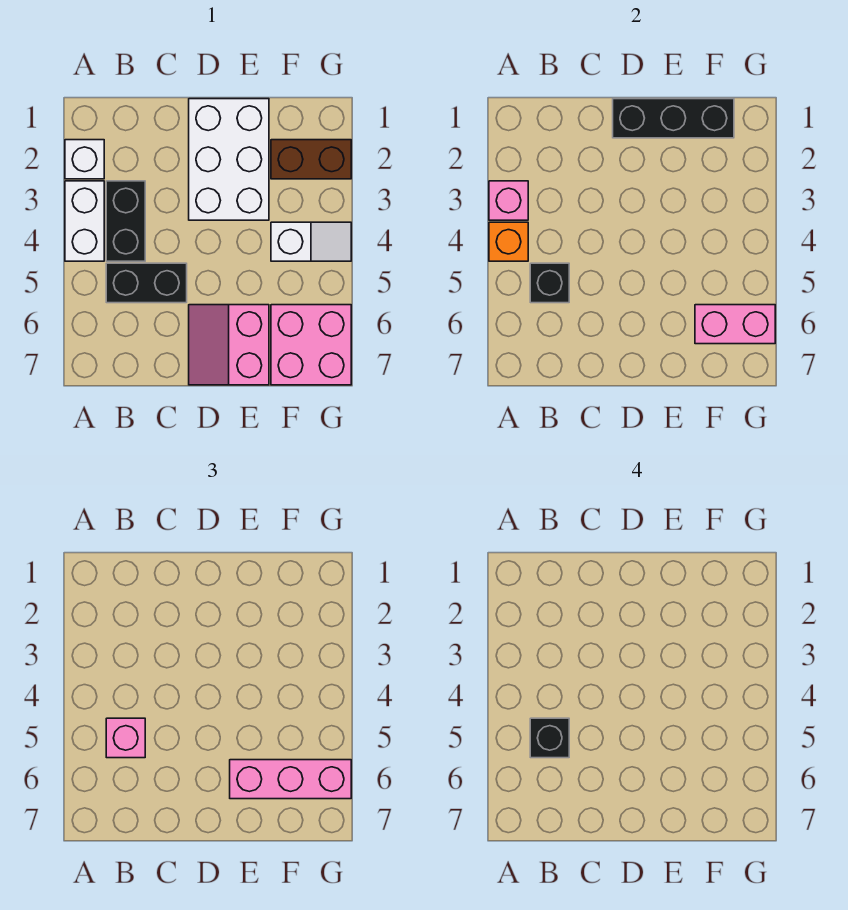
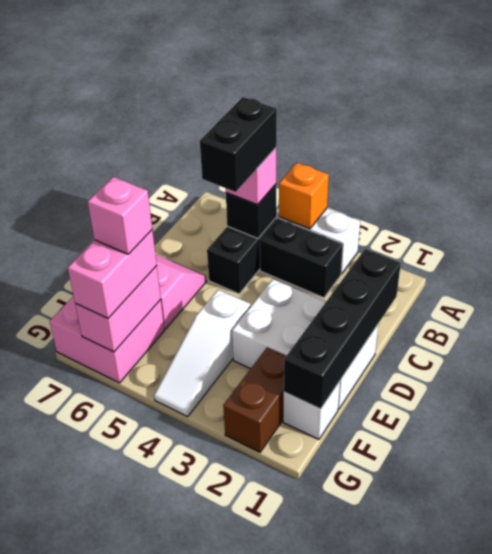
white 1x1 brick [65,140,104,179] -> white 1x1 brick moved to [283,381,340,439]
pink 1x1 brick [489,181,528,220] -> pink 1x1 brick moved to [88,177,152,254]
black 1x1 brick [530,718,569,758] -> black 1x2 brick [200,97,277,192]
black 1x3 brick [613,99,734,138] -> black 1x4 brick [284,249,401,409]
pink 1x3 brick [230,760,351,799] -> pink 1x2 brick [68,230,157,318]
white 1x2 slope [271,222,351,261] -> white 1x3 slope [154,290,251,417]

